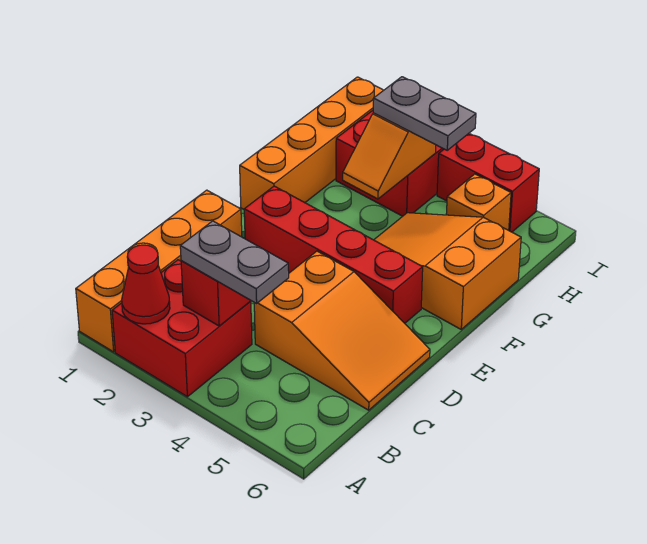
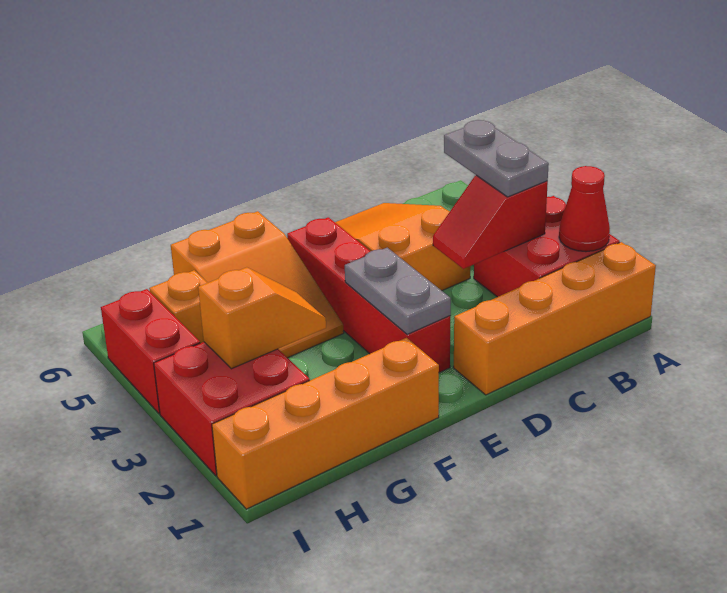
grey 1x2 plate [373,77,476,150] -> grey 1x2 plate moved to [345,248,451,335]

